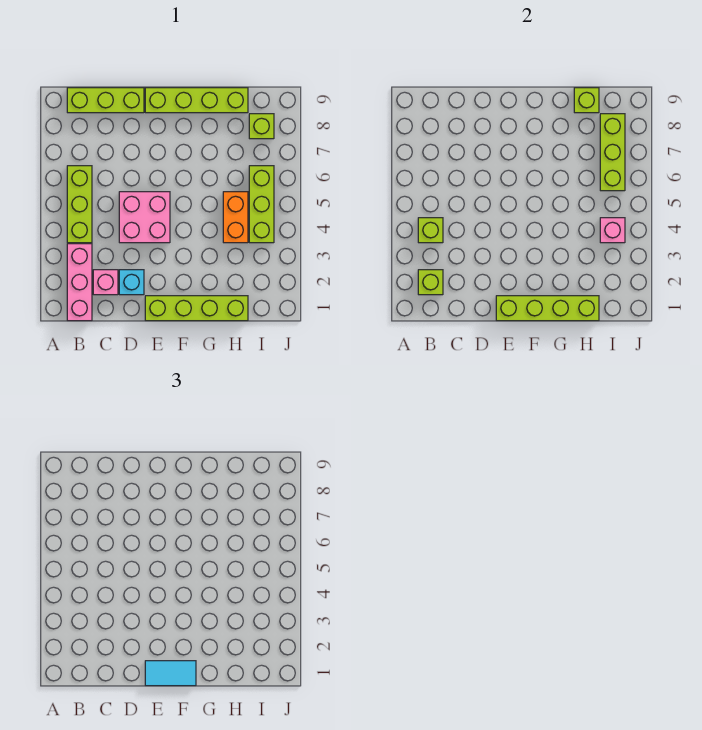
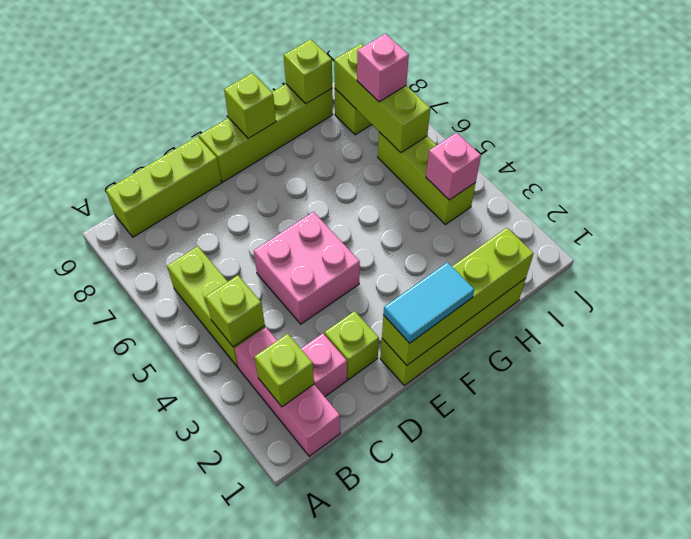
cyan 1x1 brick [119,270,144,295] -> lime 1x1 brick [325,311,379,380]
none -> lime 1x1 brick [224,73,276,139]
orange 1x2 brick [223,192,248,243] -> none
none -> pink 1x1 brick [357,34,409,102]

